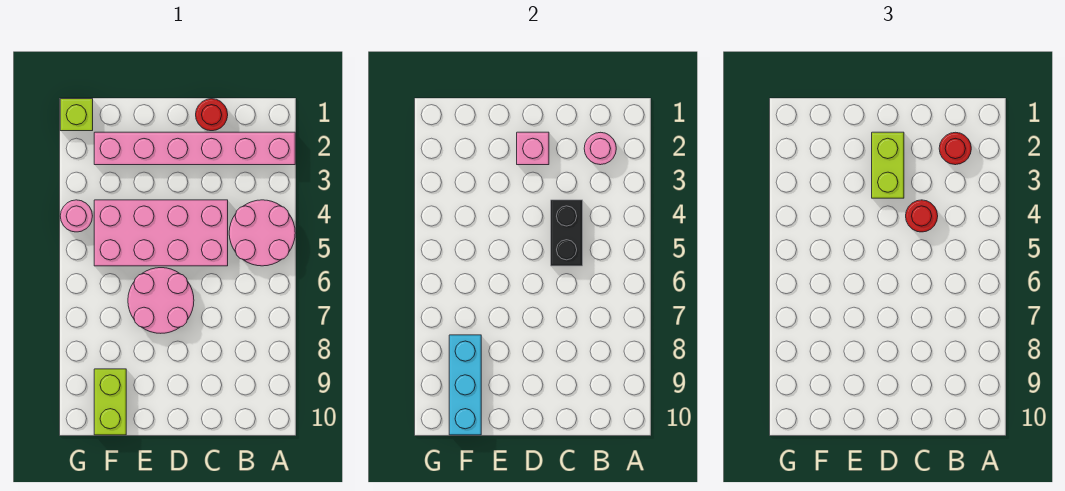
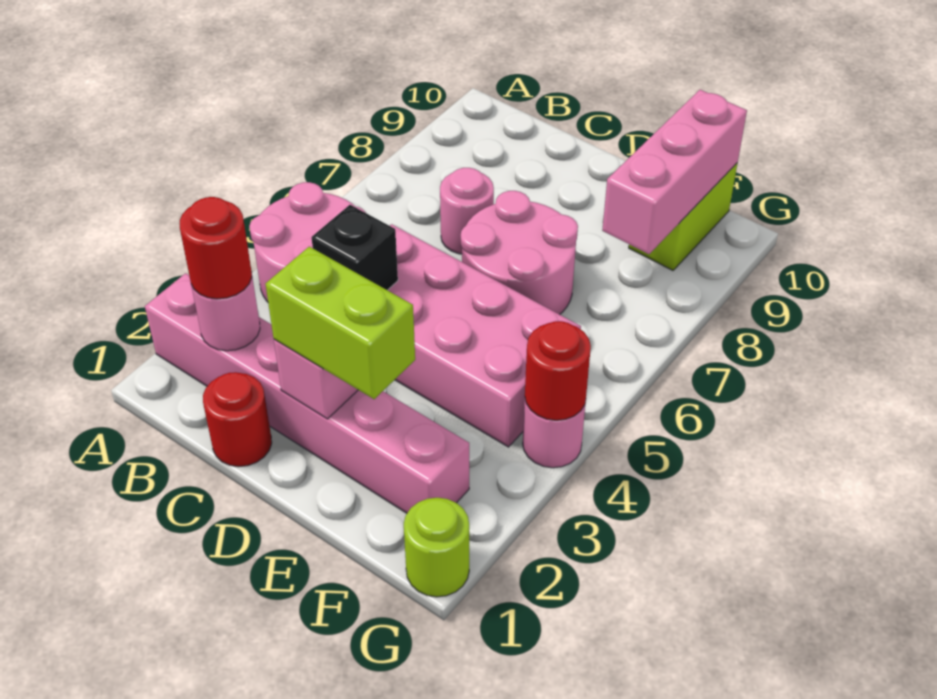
black 1x2 brick [551,200,583,266] -> black 1x1 brick [311,205,398,290]
red 1x1 round brick [906,200,938,232] -> red 1x1 round brick moved to [525,321,591,420]
none -> pink 1x1 round brick [440,168,494,254]
lime 1x2 brick [872,132,904,198] -> lime 1x2 brick turned to [266,247,415,399]
cyan 1x3 brick [449,335,481,435] -> pink 1x3 brick [602,90,747,254]
lime 1x1 brick [60,99,93,131] -> lime 1x1 round brick [404,498,469,597]

